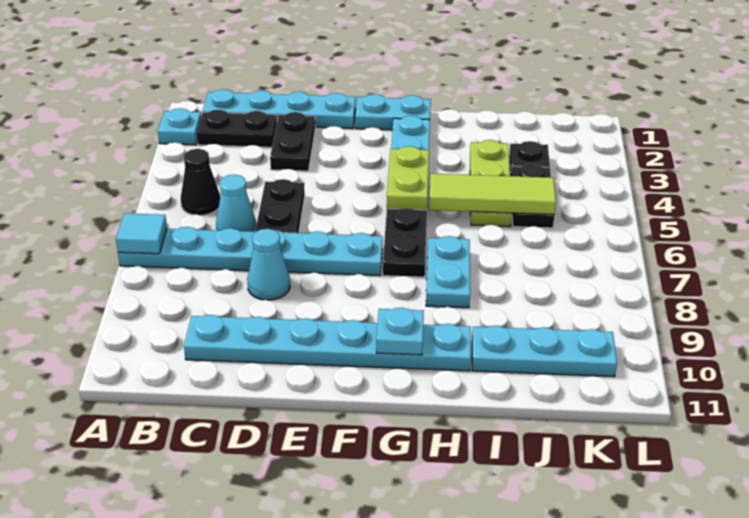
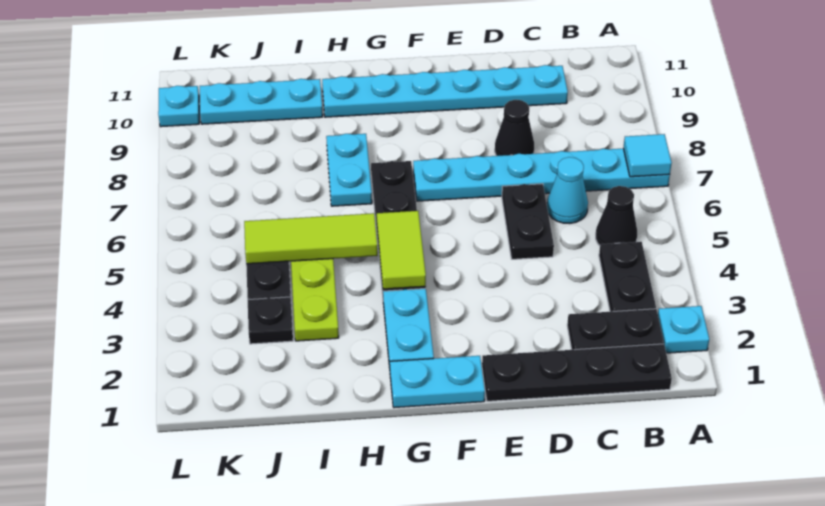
cyan 1x4 plate [203,89,356,129] -> black 1x4 plate [482,344,672,401]
black 1x2 plate [270,112,315,171] -> black 1x2 plate moved to [599,242,656,312]
cyan 1x1 cone [247,229,290,300] -> black 1x1 cone [495,100,534,156]
lime 1x2 plate [387,146,429,210] -> lime 1x2 tile [377,211,426,289]
cyan 1x1 plate [376,308,424,355] -> cyan 1x1 plate moved to [158,86,199,127]

